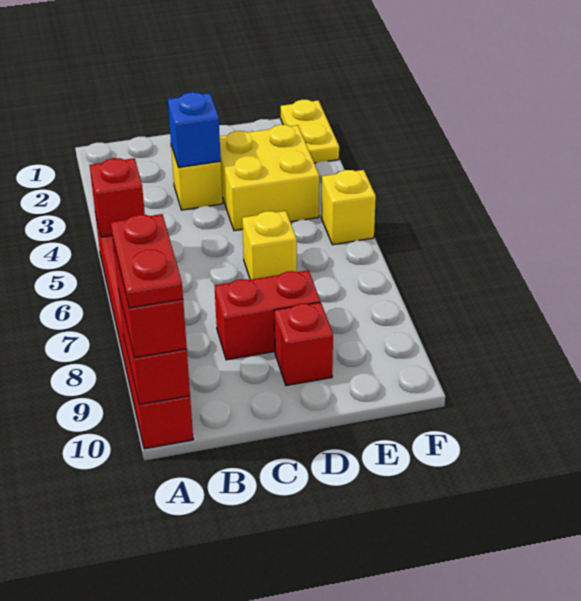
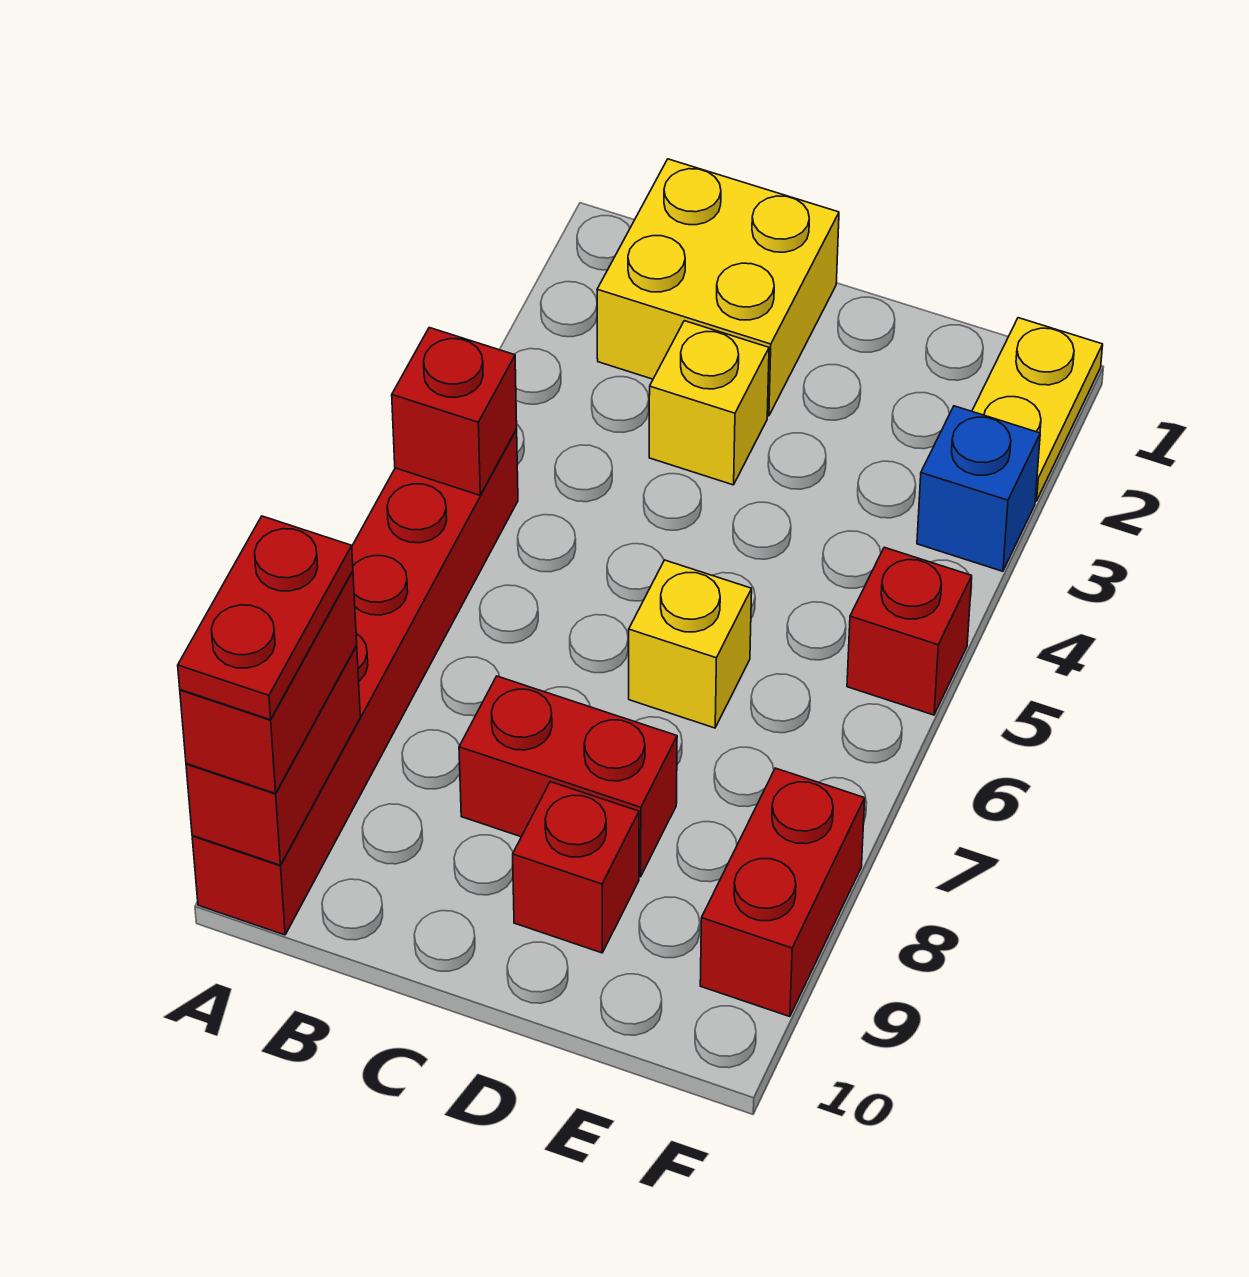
blue 1x1 brick [168,92,221,168] -> blue 1x1 brick moved to [917,406,1040,571]
yellow 2x2 brick [220,125,319,231] -> yellow 2x2 brick moved to [597,159,839,416]
yellow 1x1 brick [321,170,376,245] -> red 1x1 brick [847,547,972,715]
none -> red 1x2 brick [700,768,865,1017]

